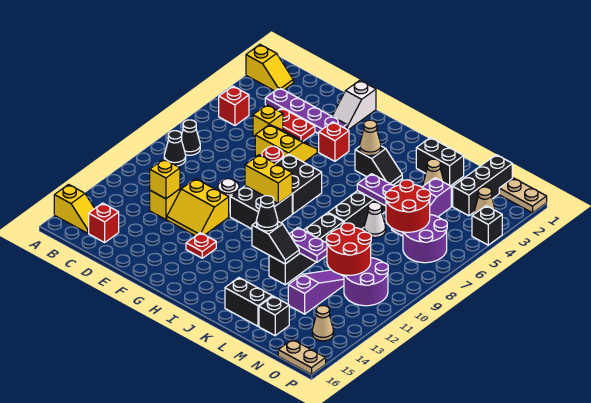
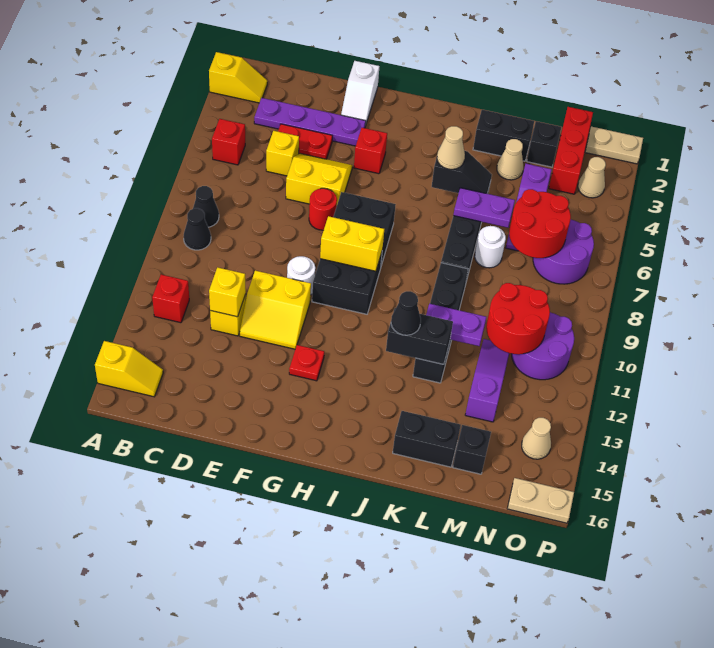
red 1x1 brick [89,203,119,242] -> red 1x1 brick moved to [152,275,189,323]
black 1x2 slope [252,222,299,264] -> black 1x2 brick [386,308,453,365]
white 1x1 cone [364,202,386,238] -> white 1x1 round brick [475,226,506,268]
black 1x3 brick [453,155,512,216] -> red 1x3 brick [549,107,593,194]
black 1x1 brick [472,206,502,245] -> black 1x1 brick moved to [527,121,561,167]

